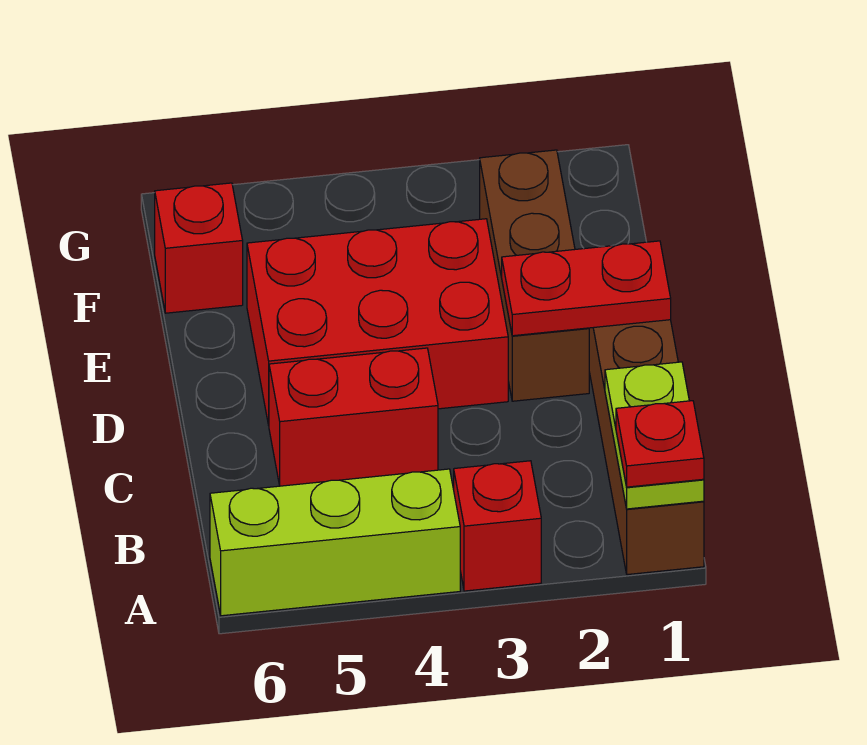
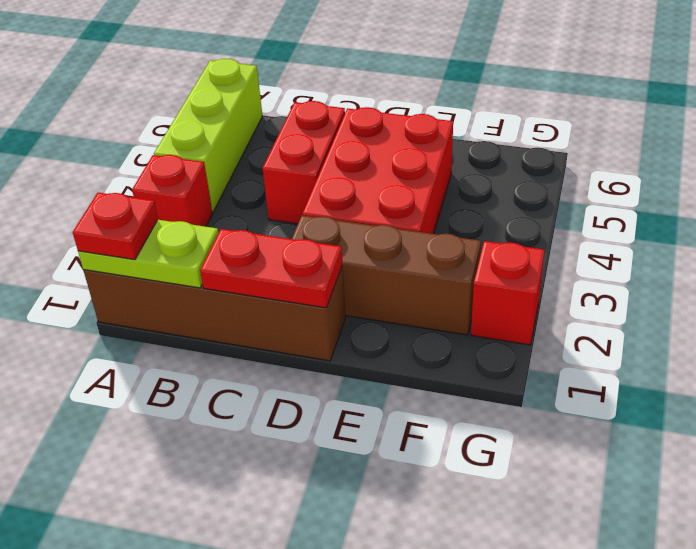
red 1x2 plate [502,241,671,336] -> red 1x2 plate turned to [200,229,342,308]
red 1x1 brick [155,183,243,313] -> red 1x1 brick moved to [471,241,545,345]

